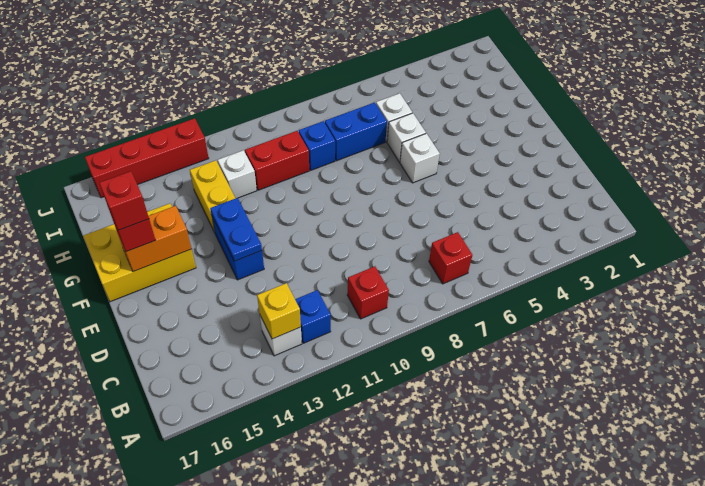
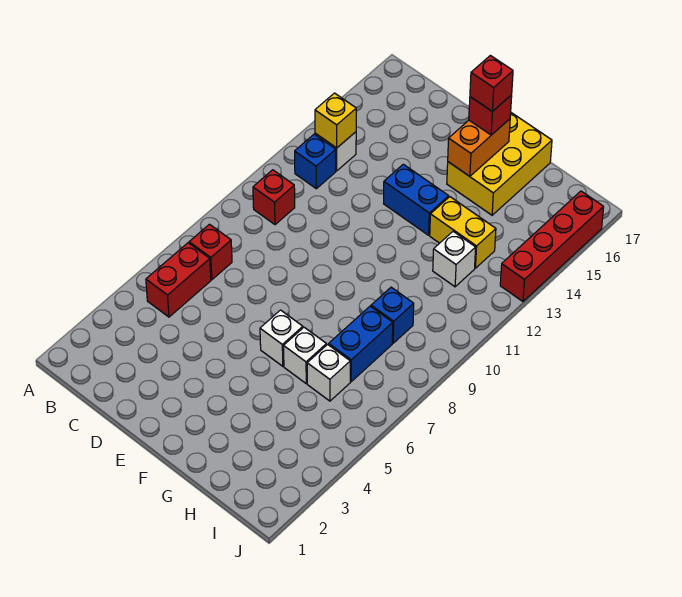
blue 1x2 plate [210,198,262,261] -> none
red 1x2 brick [245,131,309,190] -> red 1x2 brick moved to [146,243,211,317]

